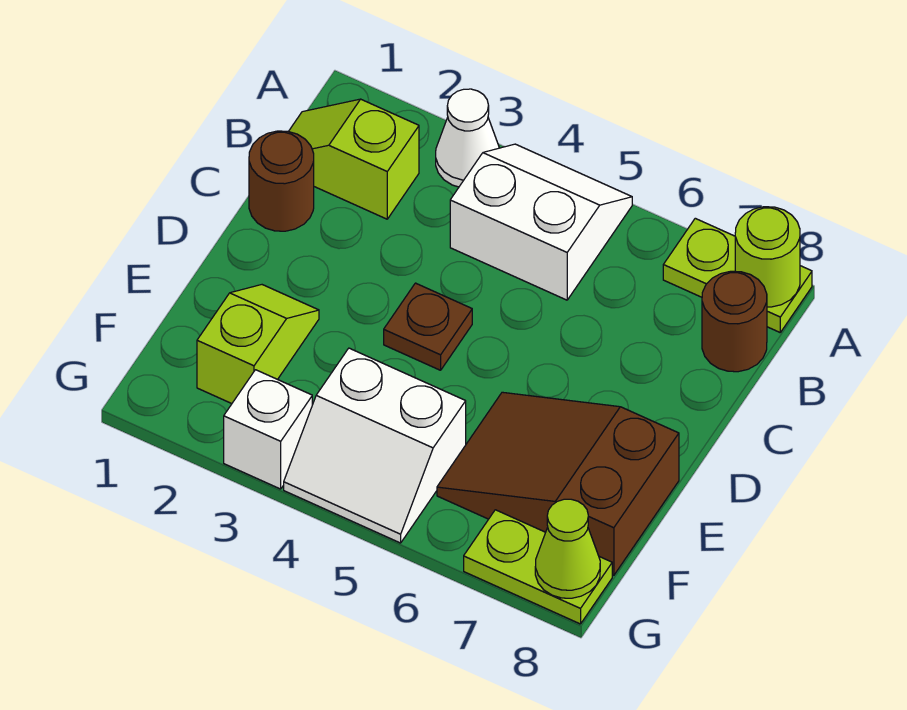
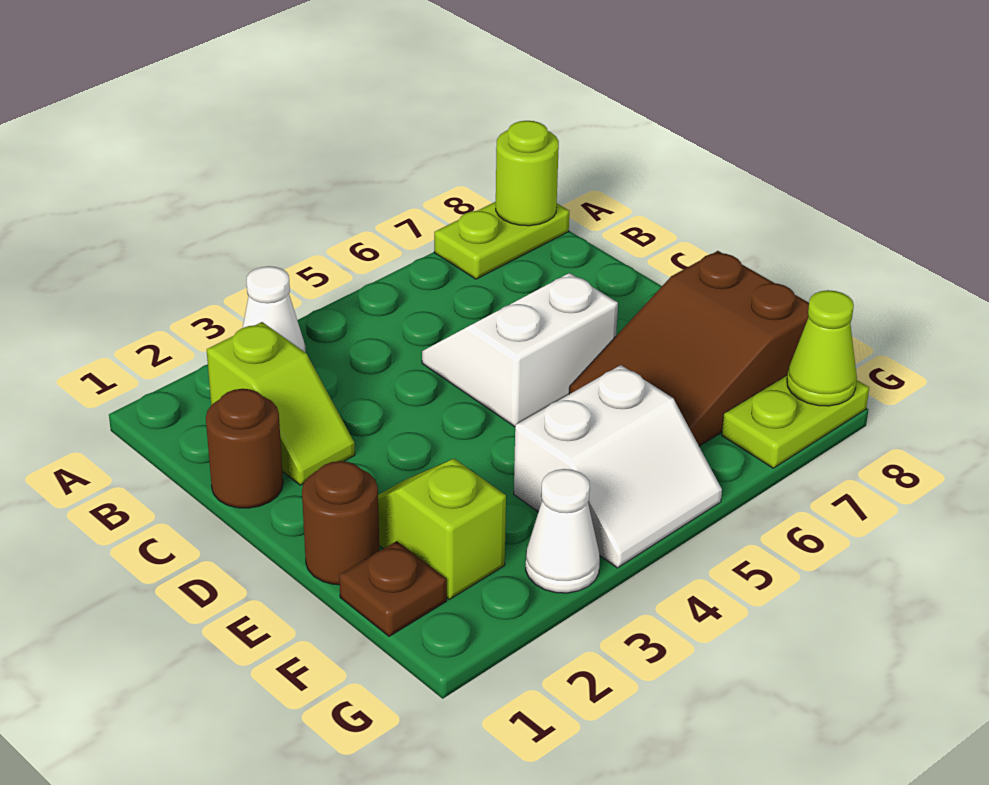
white 2x2 slope [450,144,632,300] -> white 2x2 slope moved to [422,273,618,427]
lime 1x2 slope [289,99,419,219] -> lime 1x2 slope turned to [207,322,355,485]
brown 1x1 round brick [702,271,767,372] -> brown 1x1 round brick moved to [302,461,379,585]
brown 1x1 plate [384,283,472,370] -> brown 1x1 plate moved to [339,541,447,636]
white 1x1 brick [224,370,312,489] -> white 1x1 cone [526,469,600,593]

